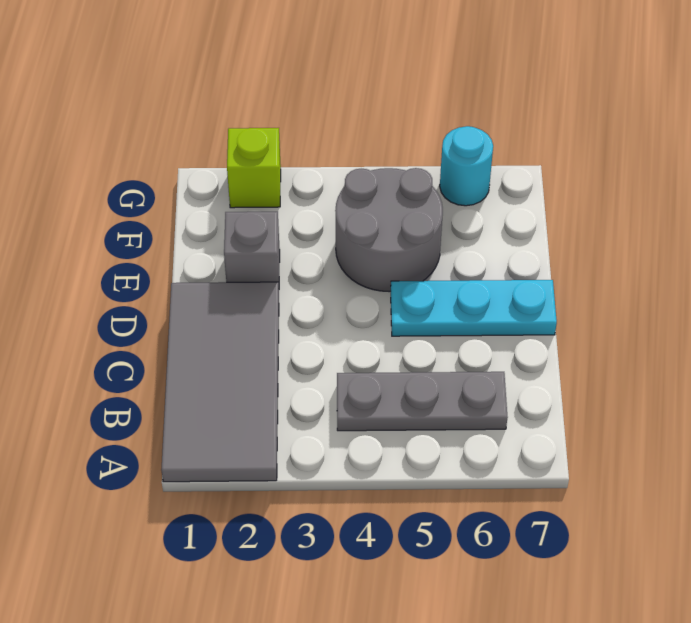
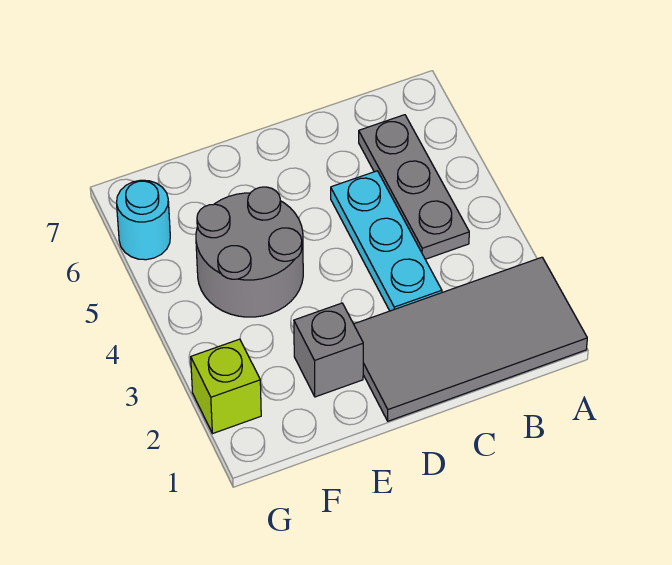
cyan 1x3 plate [391,280,557,336] -> cyan 1x3 plate moved to [331,171,442,311]

